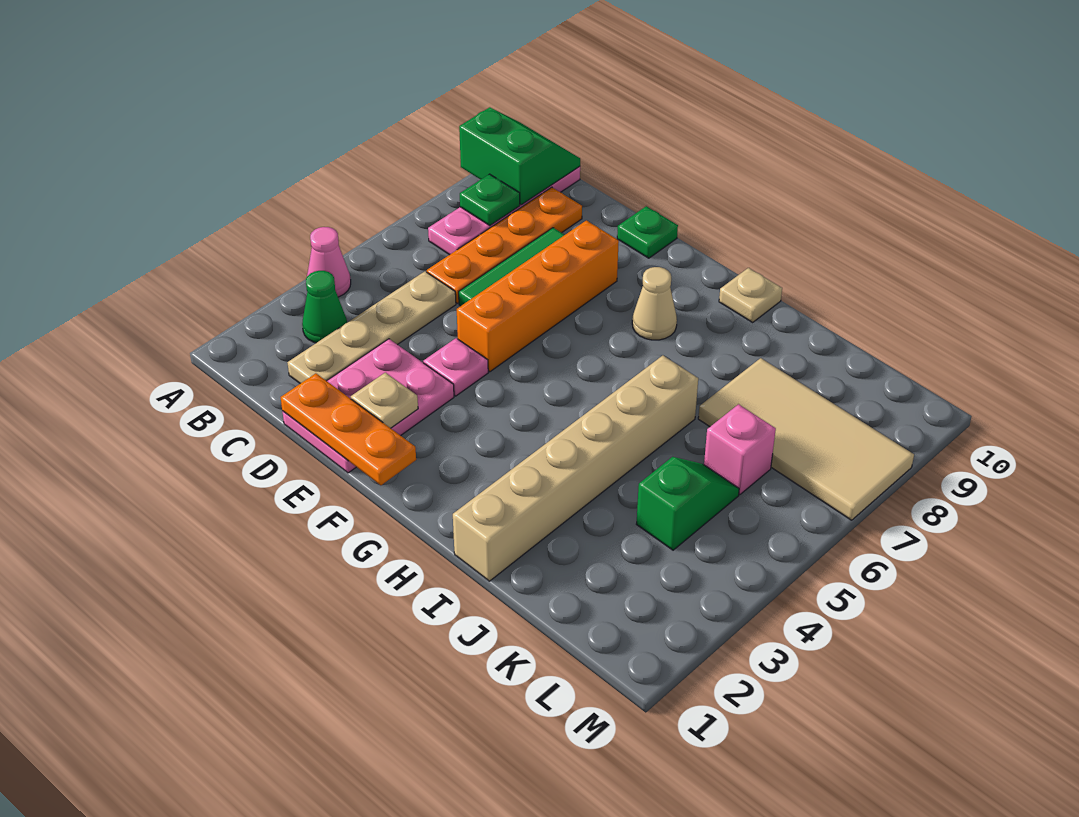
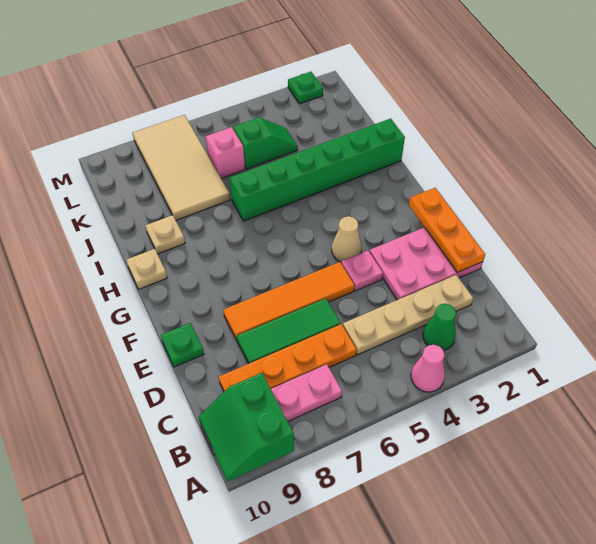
green 1x1 plate [460,174,520,225] -> green 1x1 plate moved to [288,72,323,104]
tan 1x1 plate [351,373,418,428] -> tan 1x1 plate moved to [145,215,185,254]
orange 1x4 brick [457,220,619,372] -> orange 1x4 tile [223,262,354,340]
tan 1x1 cone [632,267,677,340] -> tan 1x1 cone moved to [332,216,362,262]
tan 1x6 brick [453,355,698,581] -> green 1x6 brick [230,118,405,221]
green 1x2 slope [637,457,739,550] -> green 1x2 slope turned to [233,117,298,169]

